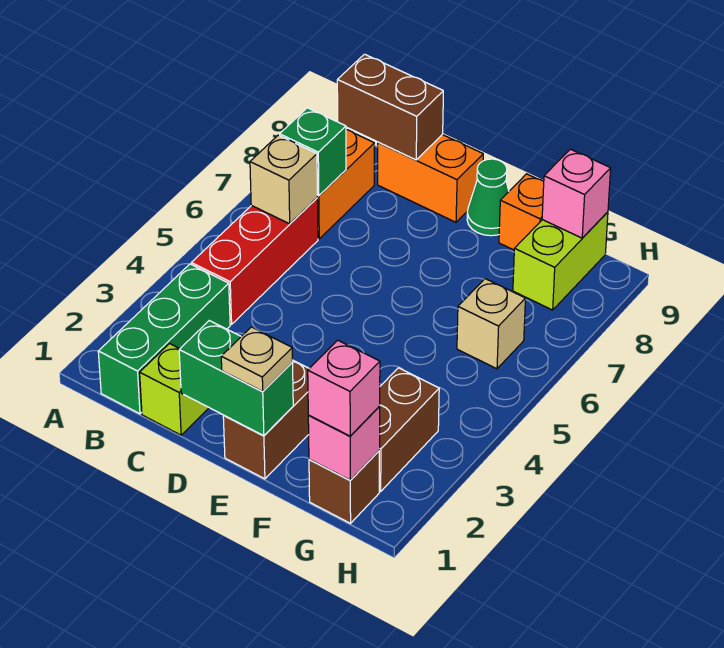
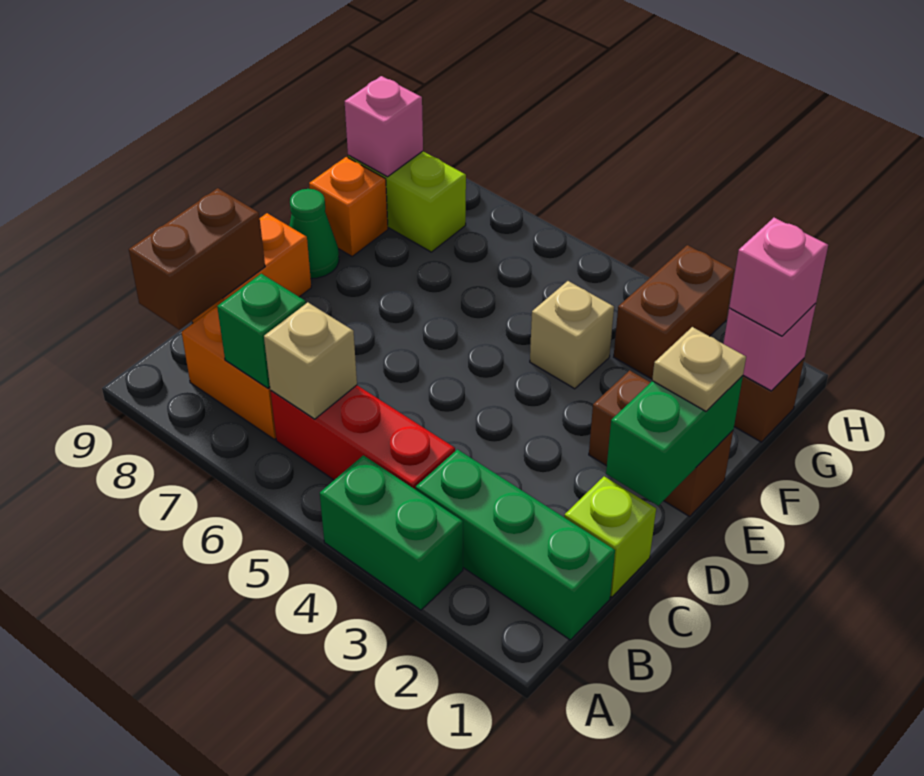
none -> green 1x2 brick [320,455,463,610]
brown 1x2 brick [379,368,439,491] -> brown 1x2 brick turned to [614,245,734,379]
tan 1x1 brick [457,279,525,369] -> tan 1x1 brick moved to [530,281,614,389]

